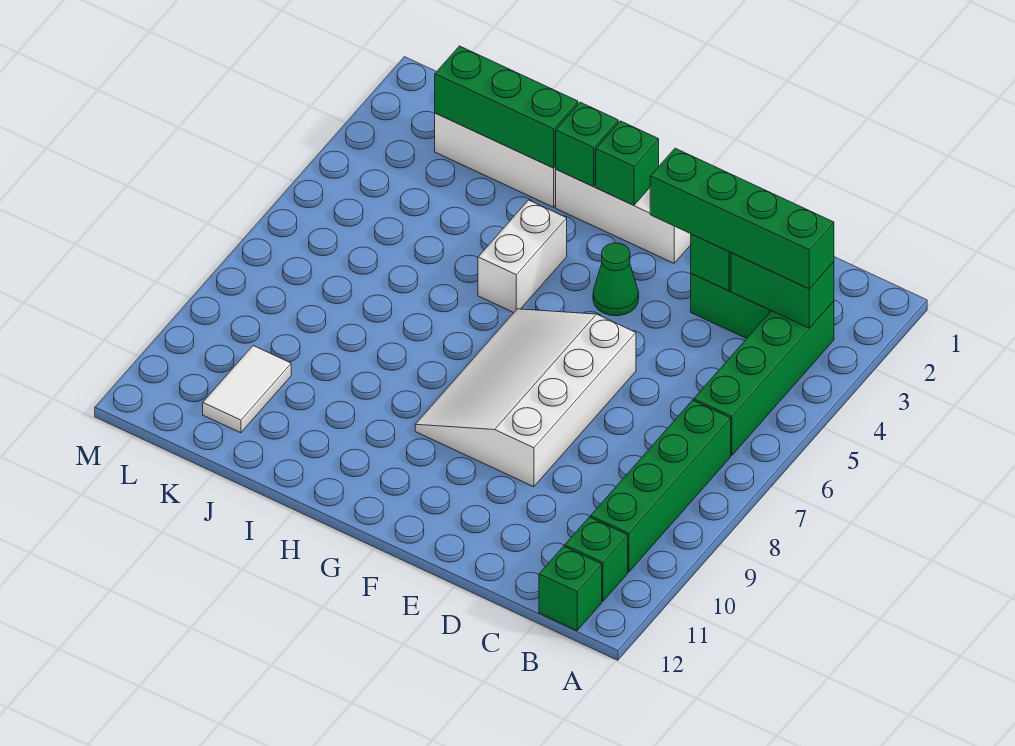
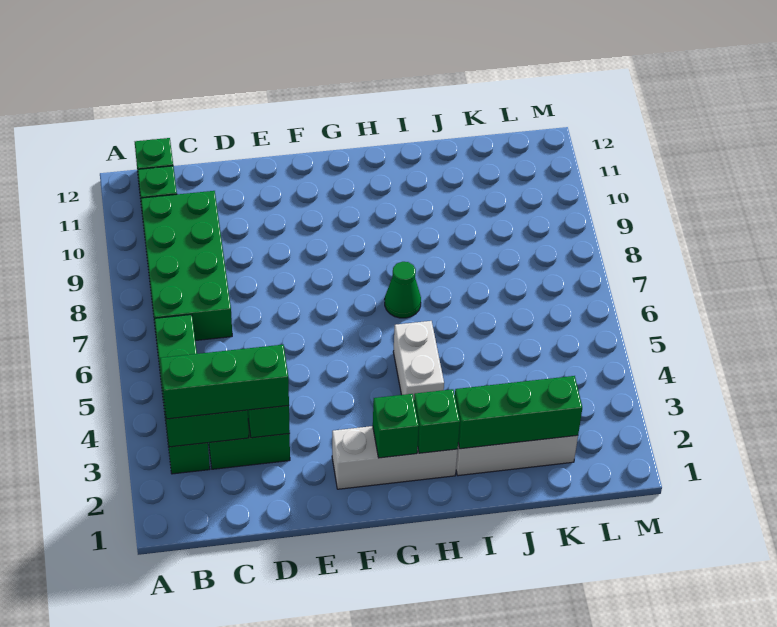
green 1x4 brick [650,148,834,289] -> green 1x3 brick [160,345,289,419]
green 1x4 brick [591,400,731,572] -> green 2x4 brick [141,191,232,341]
white 3x4 slope [415,309,636,487] -> none
green 1x1 cone [593,243,639,316] -> green 1x1 cone moved to [385,262,421,318]
white 1x2 tile [203,346,291,433] -> none

